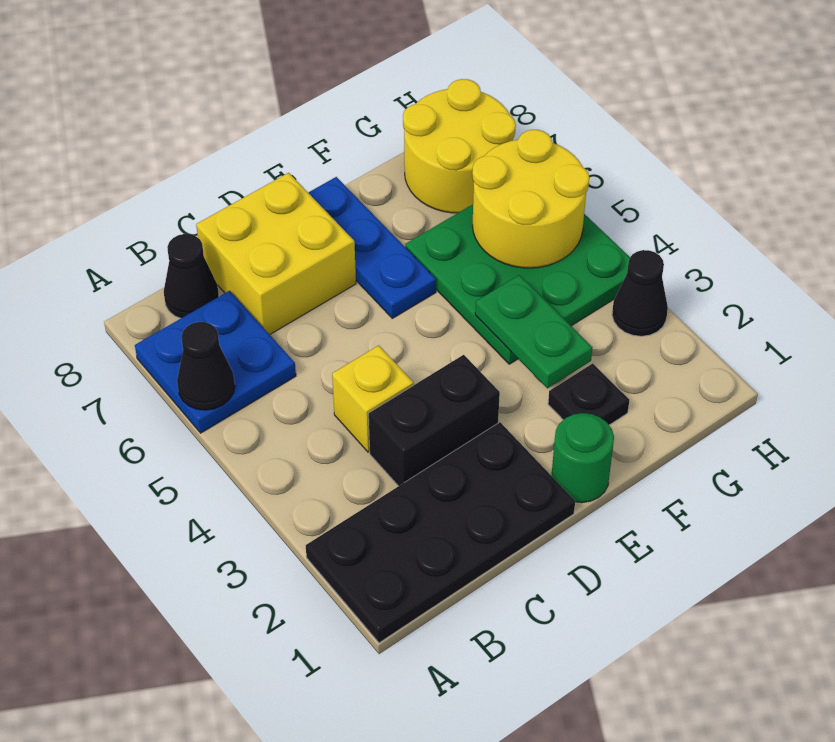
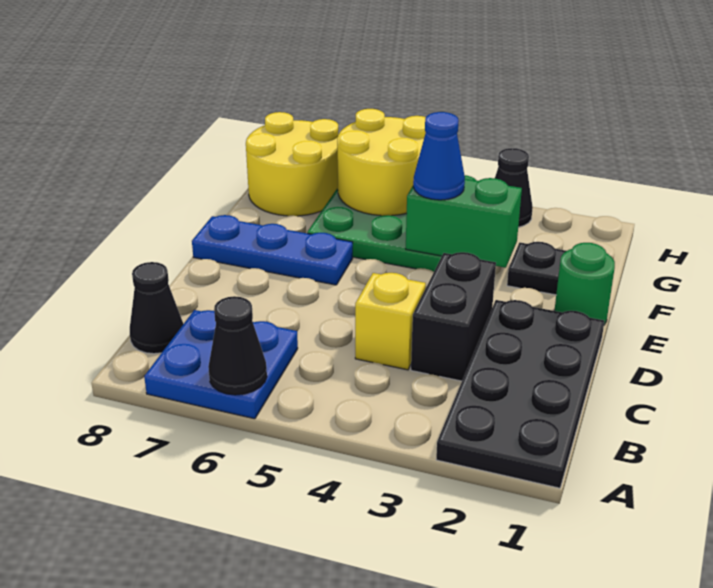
yellow 2x2 brick [196,173,356,334] -> none
green 1x2 plate [475,275,592,388] -> green 1x2 brick [406,178,522,268]
none -> blue 1x1 cone [413,112,465,200]

